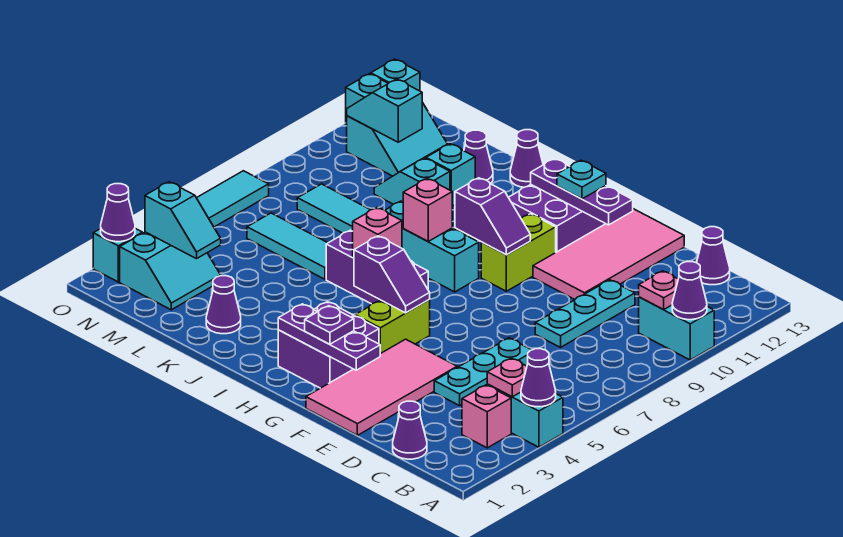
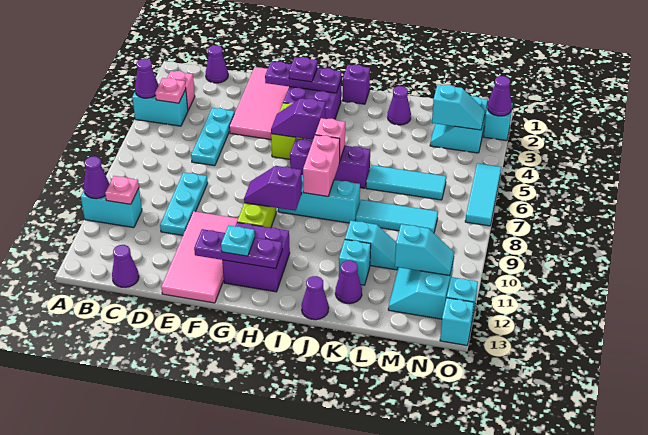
none -> purple 1x1 brick [342,65,370,104]
pink 1x1 brick [403,179,452,241] -> pink 1x2 brick [303,135,340,196]
cyan 1x2 slope [145,182,221,259] -> cyan 1x2 slope turned to [432,85,485,130]

